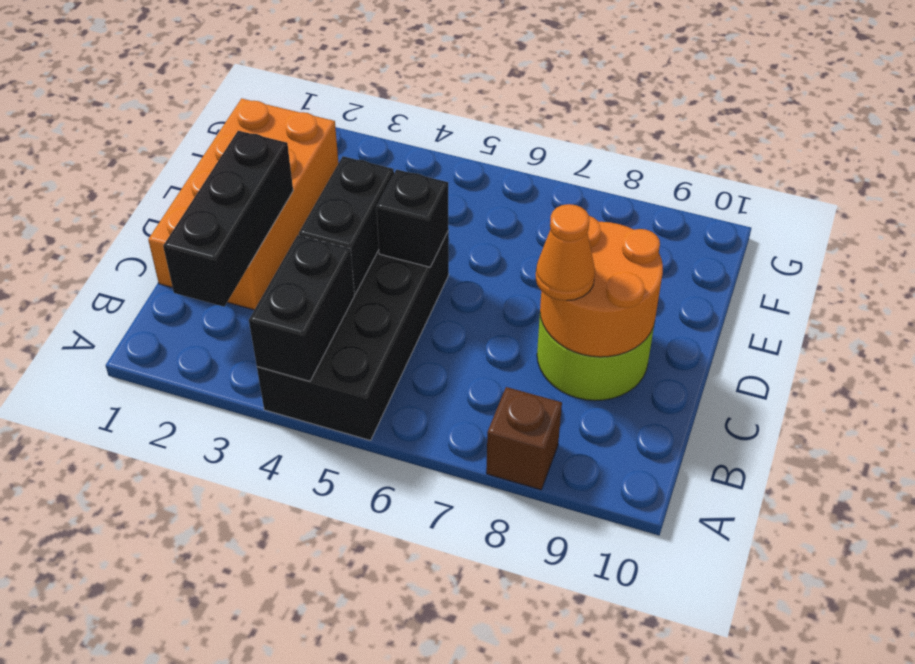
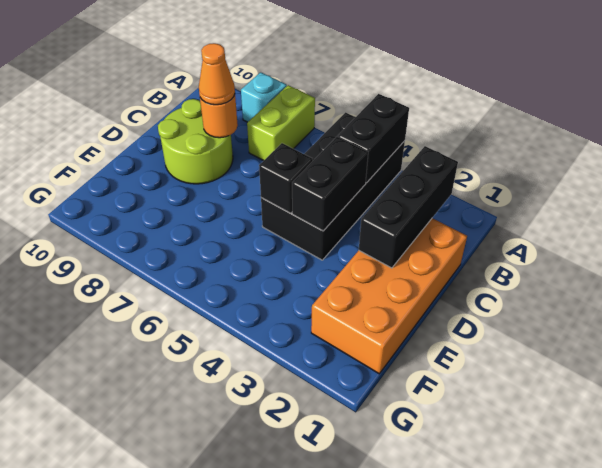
none -> lime 1x2 brick [247,85,315,161]
brown 1x1 brick [486,387,562,490] -> cyan 1x1 brick [241,72,287,122]
orange 2x2 round brick [540,216,663,357] -> orange 1x1 round brick [200,94,238,138]

